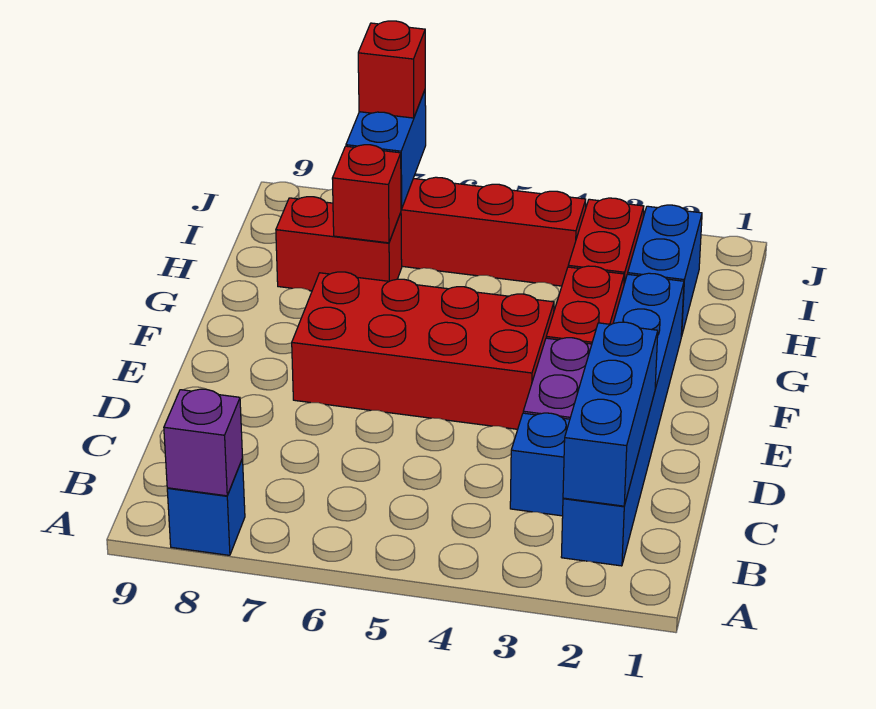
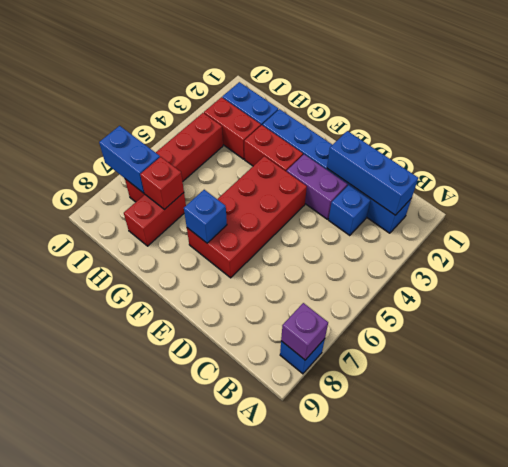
none -> blue 1x1 brick [184,190,227,243]
red 1x1 brick [358,21,425,118] -> none

